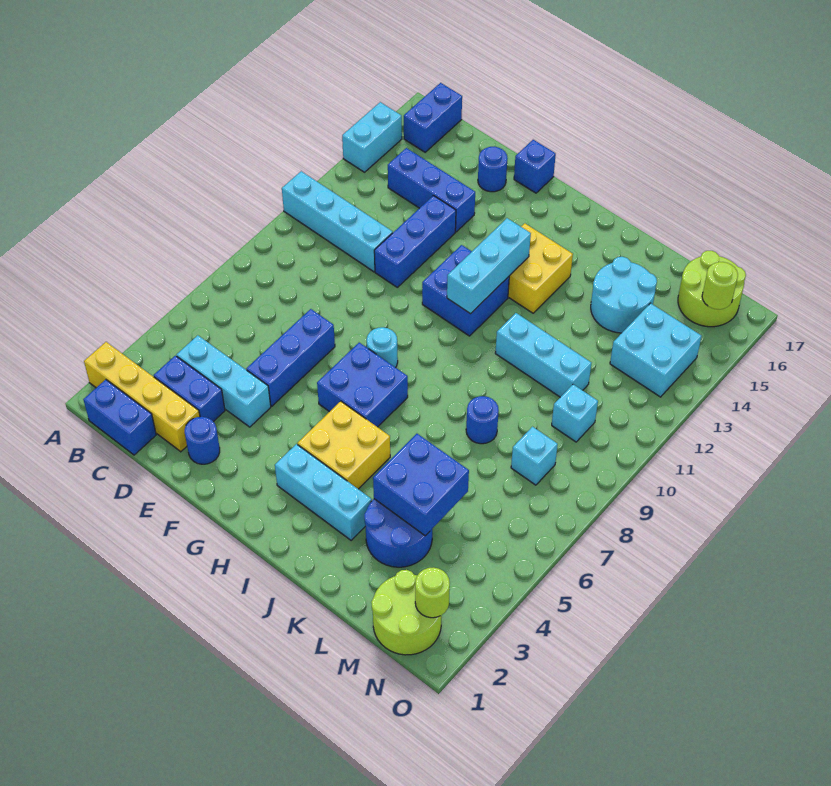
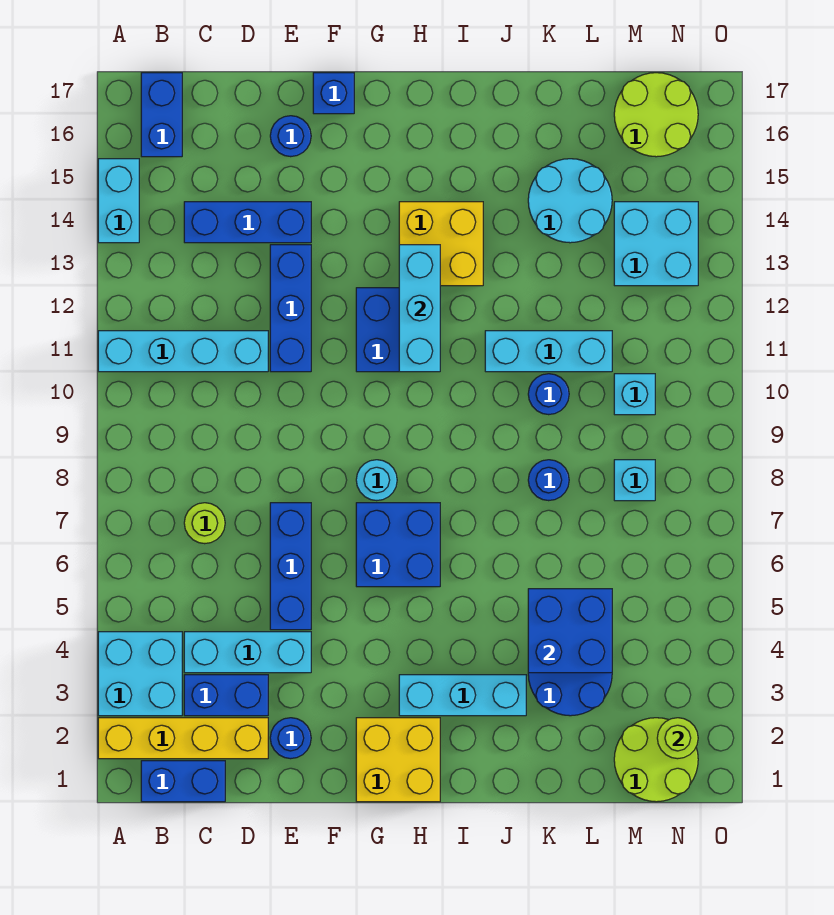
none -> cyan 2x2 brick [98,632,182,716]
yellow 2x2 brick [297,401,390,489] -> yellow 2x2 brick moved to [356,718,440,802]
none -> blue 1x1 round brick [528,374,569,415]
lime 1x1 round brick [702,262,738,309] -> lime 1x1 round brick moved to [184,503,225,544]

